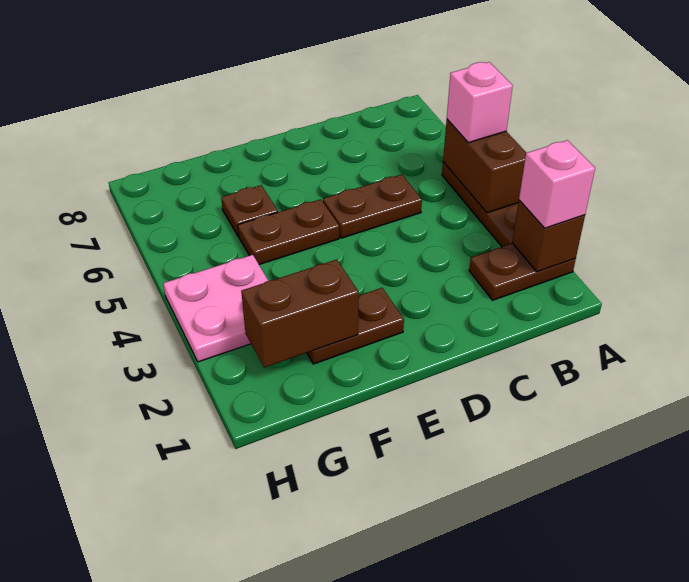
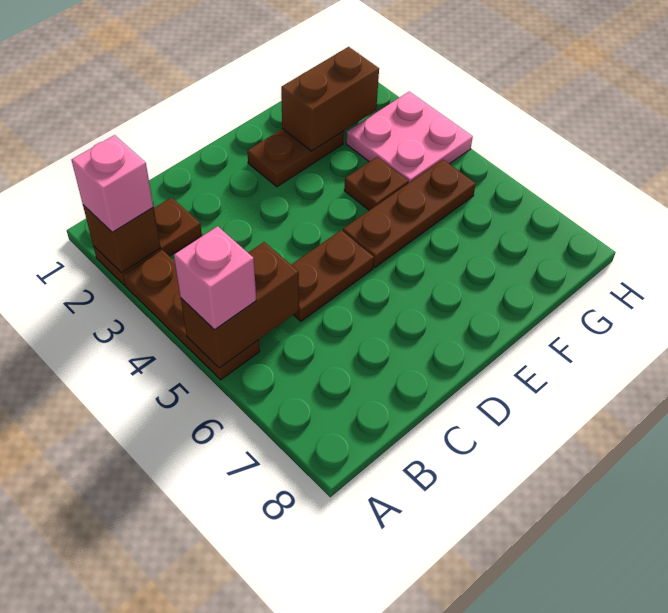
brown 1x2 brick [443,119,526,213] -> brown 1x2 brick turned to [181,242,299,368]
brown 1x2 plate [238,199,339,265] -> brown 1x3 plate [343,160,476,267]
brown 1x1 plate [221,185,278,237] -> brown 1x1 plate moved to [344,157,409,210]

